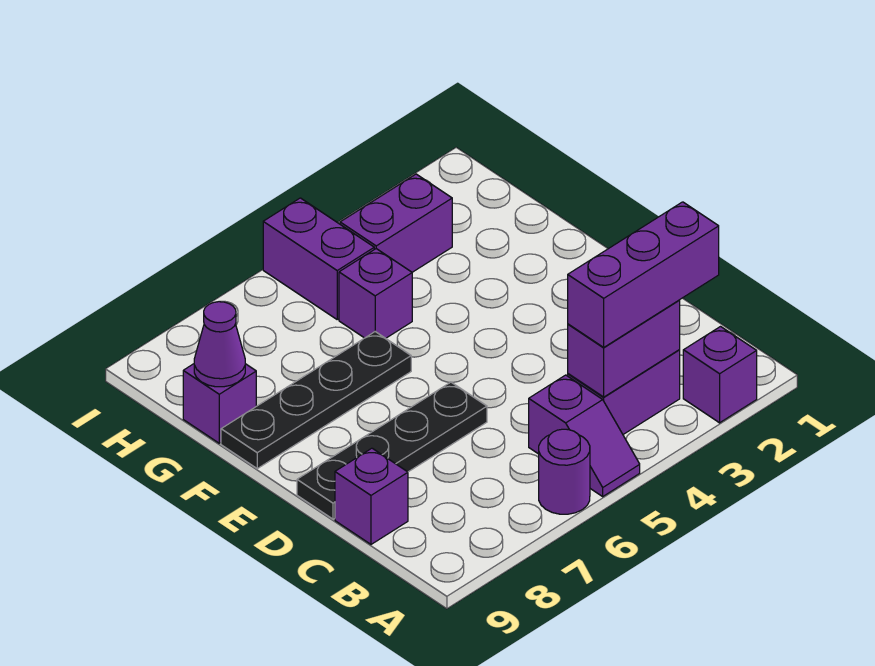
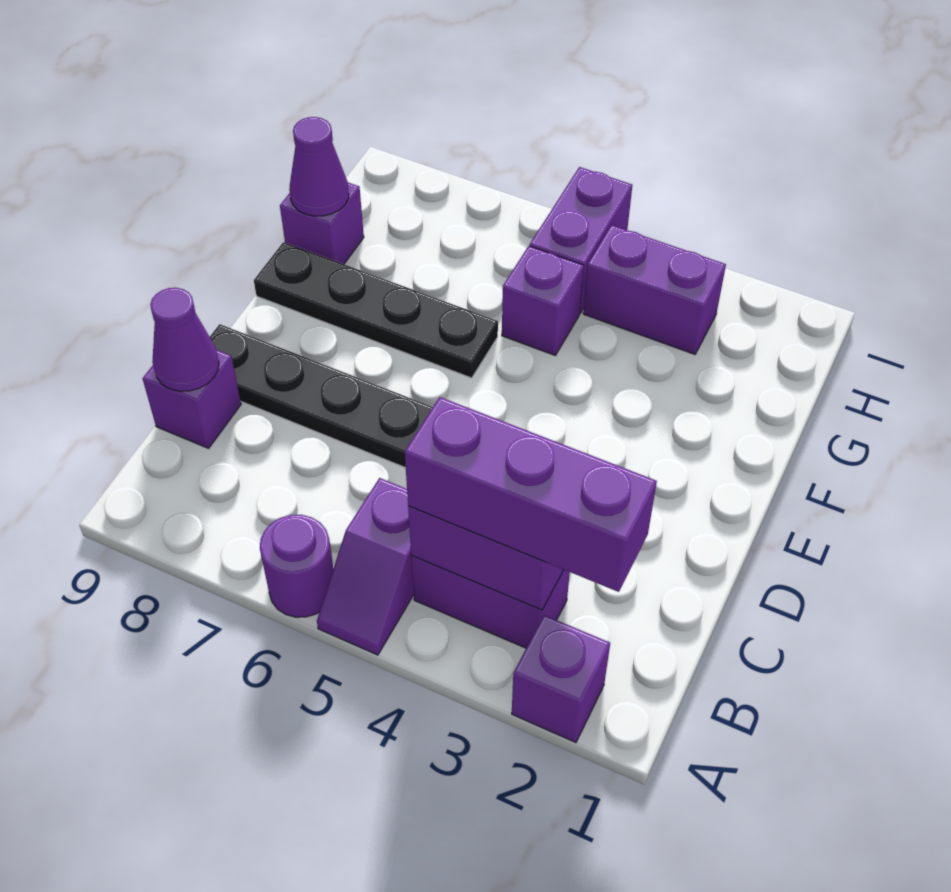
none -> purple 1x1 cone [150,288,219,391]

